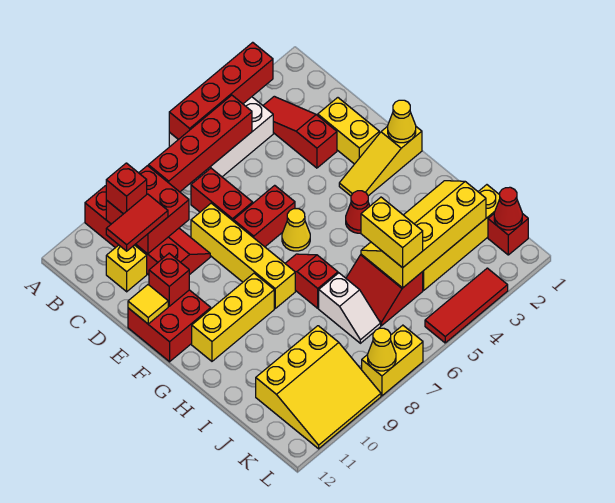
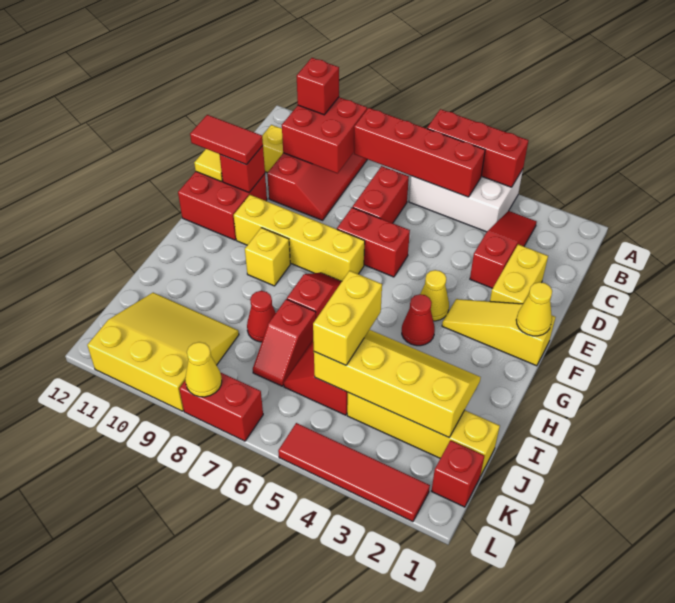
red 1x4 brick [169,42,273,140] -> red 1x3 brick [427,109,529,187]
red 1x2 tile [106,194,168,251] -> red 1x2 tile moved to [190,115,263,165]
yellow 1x4 brick [191,203,295,308] -> yellow 1x4 brick turned to [234,195,365,281]
yellow 1x1 cone [282,209,310,251] -> yellow 1x1 cone moved to [420,270,449,321]
yellow 1x3 brick [192,273,274,361] -> yellow 1x1 brick [245,228,290,286]
white 1x2 slope [319,273,381,343] -> red 1x2 slope [253,299,316,386]
yellow 3x3 slope [256,326,381,449] -> yellow 3x3 slope turned to [87,293,239,411]
red 1x1 cone [494,187,522,230] -> red 1x1 cone moved to [247,291,276,342]
red 1x3 tile [425,268,508,343] -> red 1x4 tile [278,423,430,522]
yellow 1x2 brick [362,325,423,396] -> red 1x2 brick [179,373,263,441]

